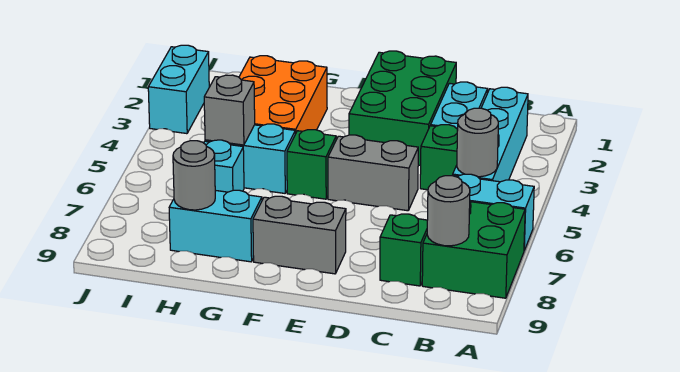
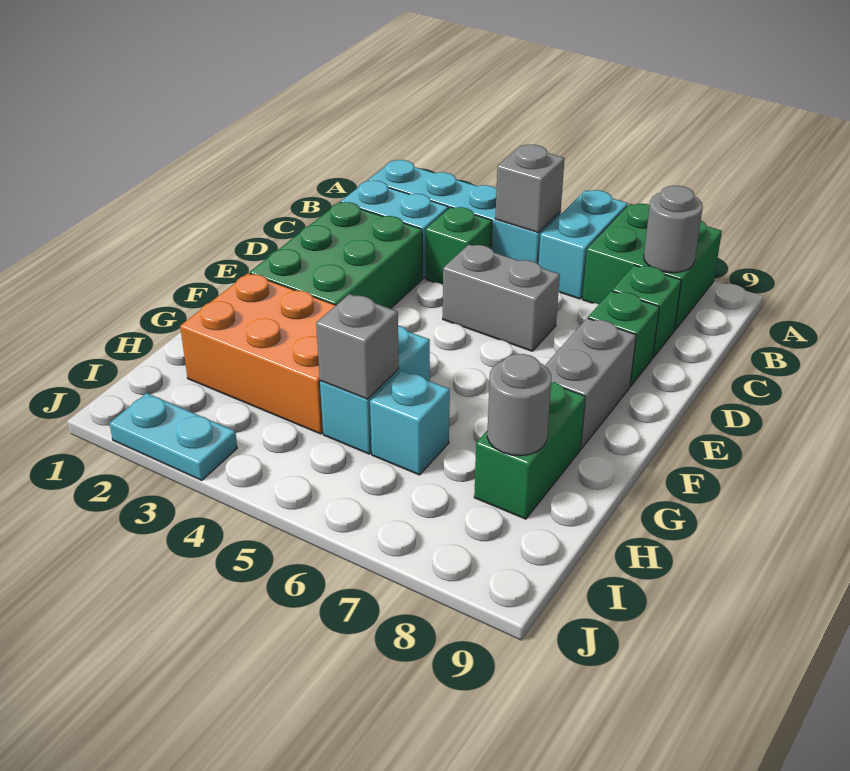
grey 1x1 round brick [457,108,498,177] -> grey 1x1 brick [495,145,565,233]
green 2x3 brick [349,51,456,166] -> green 2x3 brick turned to [250,202,422,309]
grey 1x2 brick [328,135,418,211] -> grey 1x2 brick turned to [443,245,560,351]
green 1x1 brick [287,130,336,199] -> green 1x1 brick moved to [588,291,659,386]
cyan 1x2 brick [169,190,262,262] -> green 1x2 brick [474,381,585,519]
cyan 1x2 brick [148,45,209,134] -> cyan 1x2 plate [109,393,237,480]

